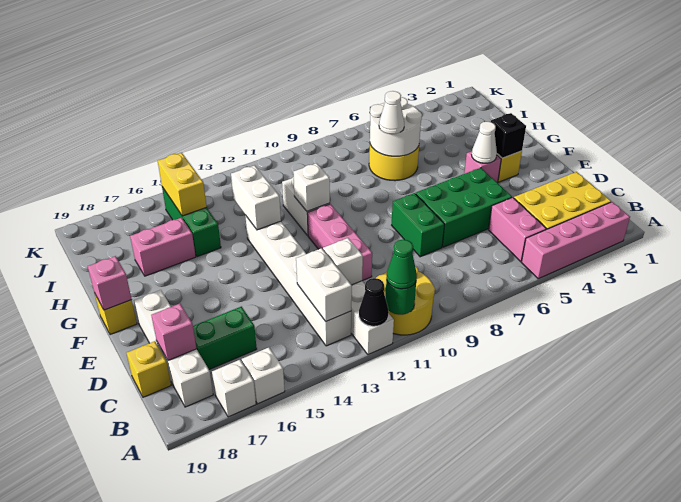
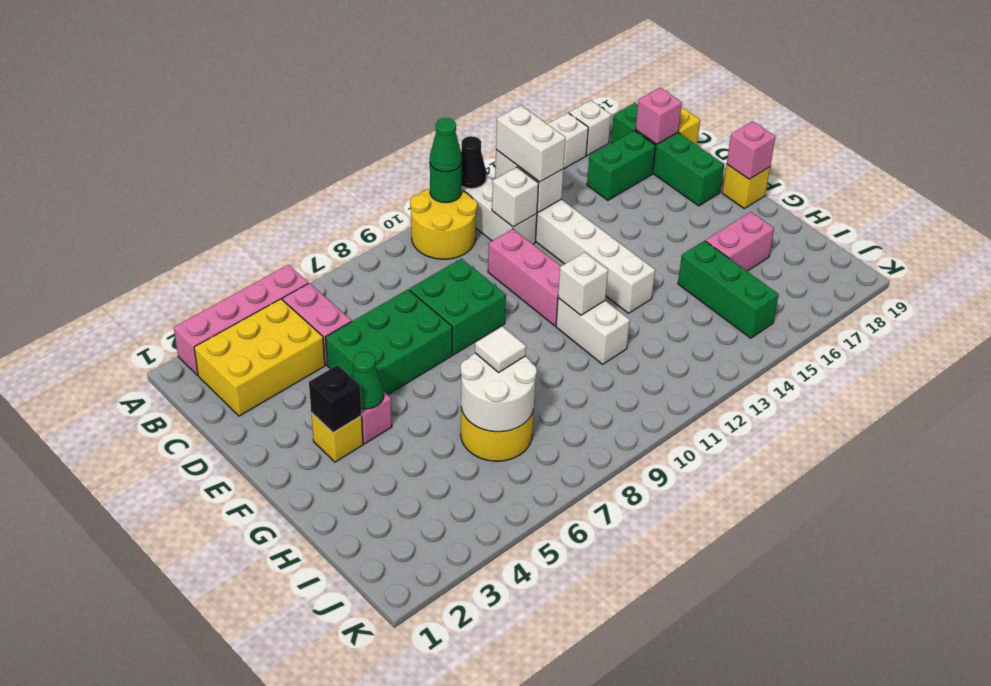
white 1x4 brick [134,290,213,407] -> green 1x4 brick [611,103,724,206]
green 1x2 brick [392,193,444,257] -> green 2x2 brick [409,259,506,355]
white 1x1 cone [472,122,497,163] -> green 1x1 cone [351,352,384,409]
white 1x2 brick [231,165,281,230] -> white 1x2 brick moved to [496,105,566,182]
white 1x1 cone [379,91,404,134] -> white 1x1 tile [475,326,526,372]
yellow 1x2 brick [158,153,207,216] -> none

